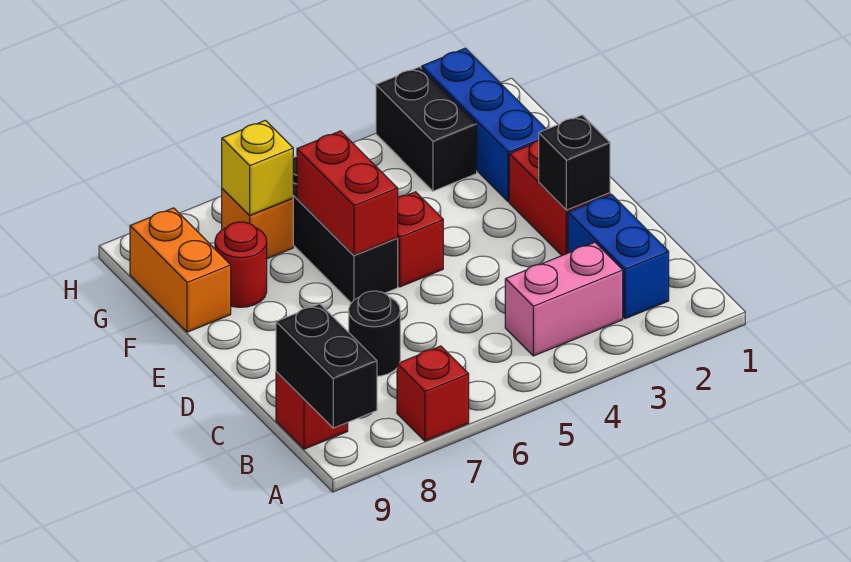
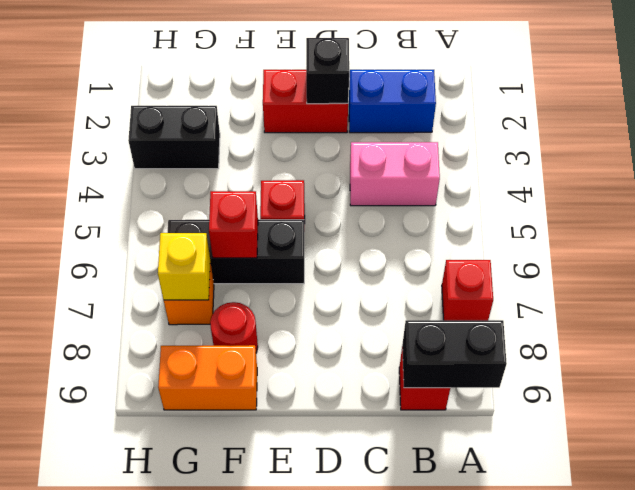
pink 1x2 brick [505,242,623,356] -> pink 1x2 brick turned to [350,142,440,206]
black 1x1 round brick [349,291,400,376] -> none
red 1x2 brick [297,131,398,255] -> red 1x1 brick [209,191,258,258]
blue 1x3 brick [422,48,546,202] -> none

